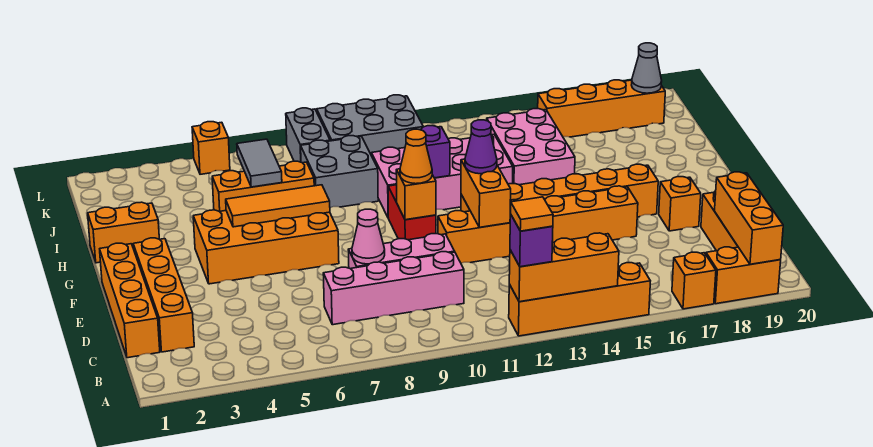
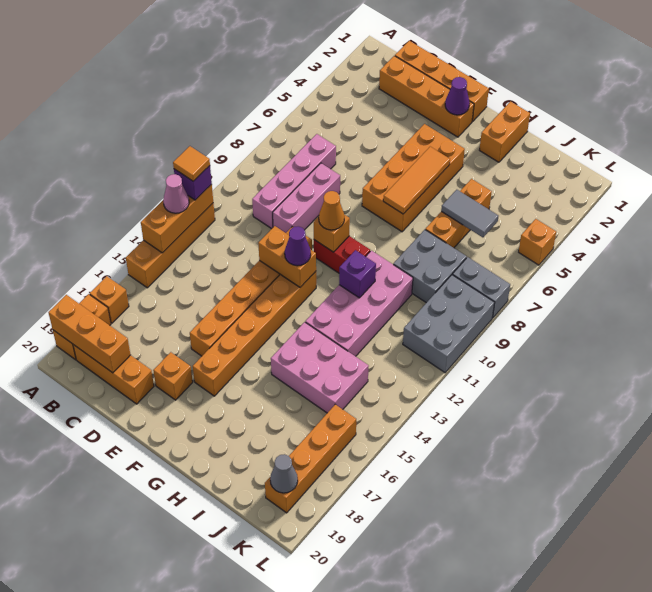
pink 1x1 cone [352,209,385,264] -> pink 1x1 cone moved to [163,174,189,213]
none -> purple 1x1 cone [445,77,470,115]

